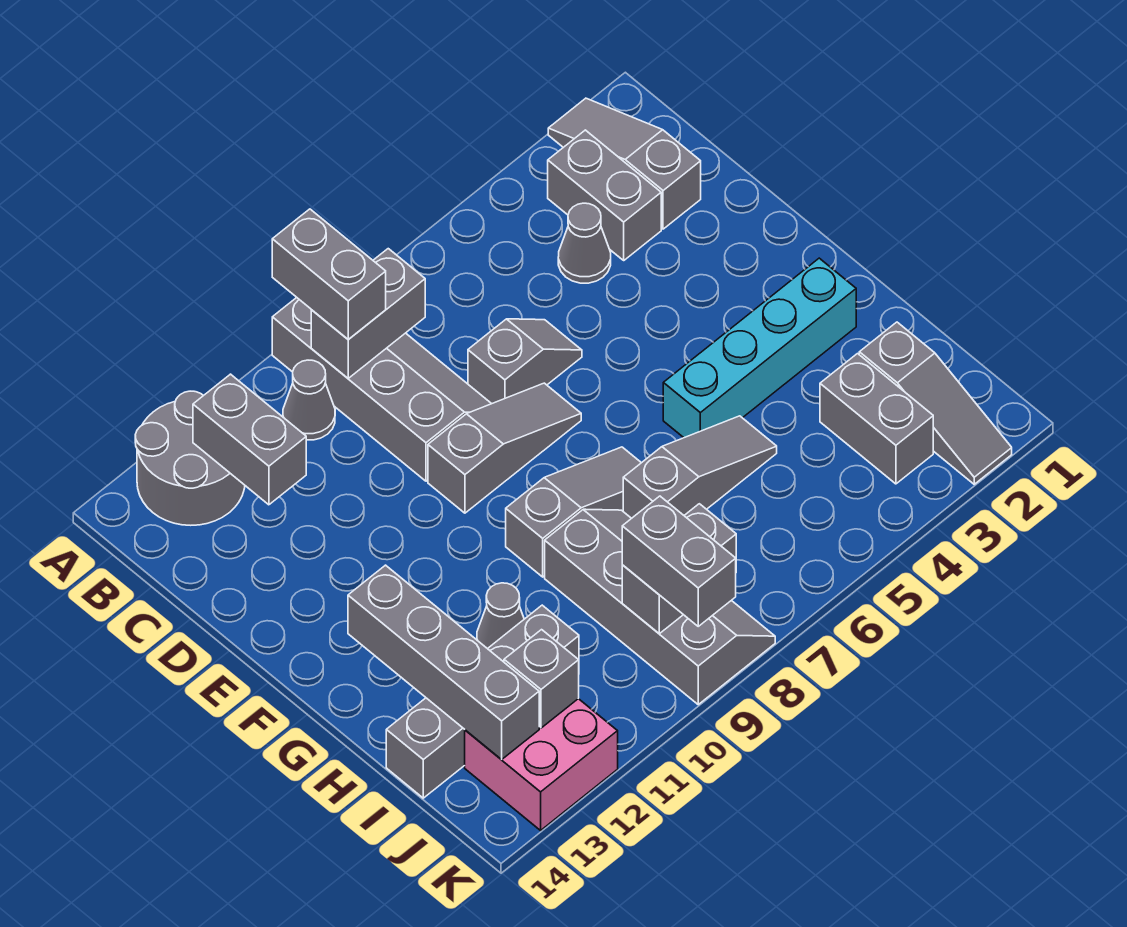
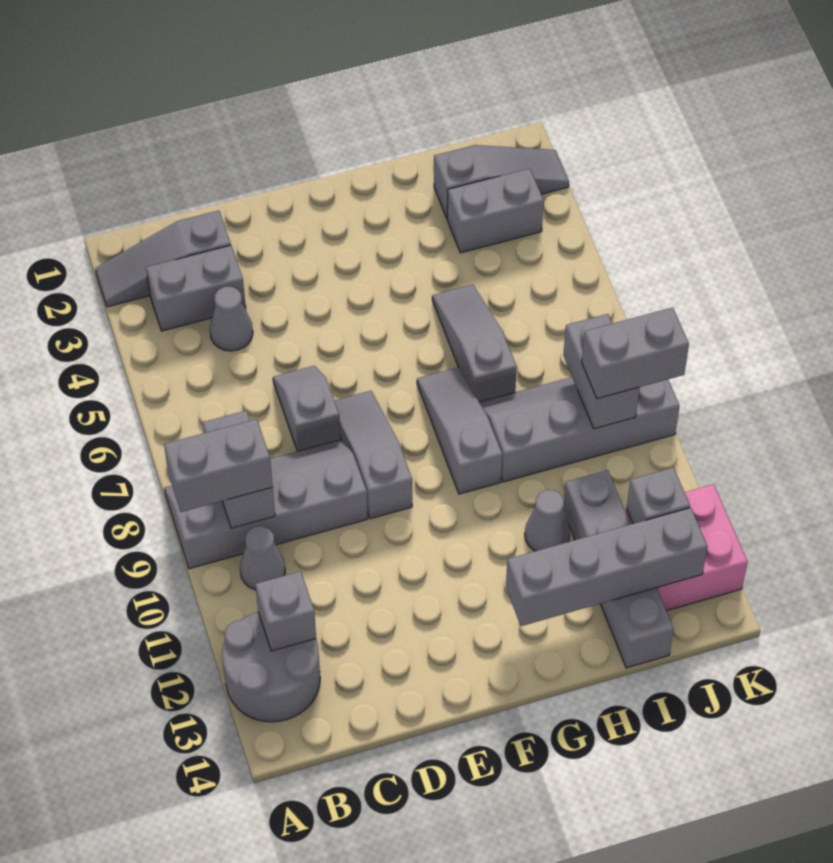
grey 1x2 brick [193,374,306,505] -> grey 1x1 brick [255,571,316,651]
cyan 1x4 brick [663,258,856,438] -> none

